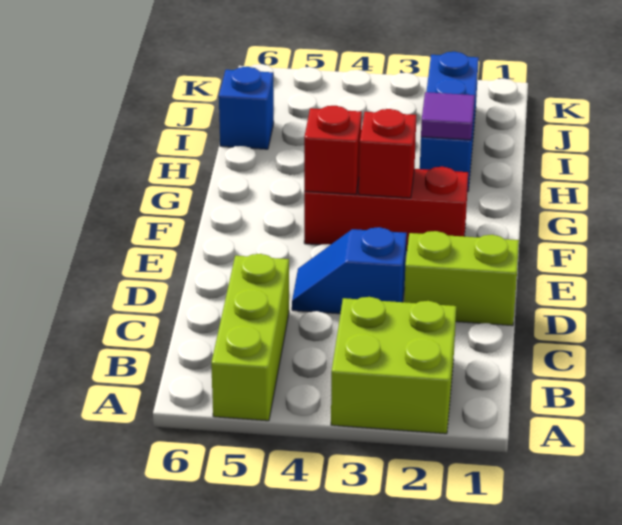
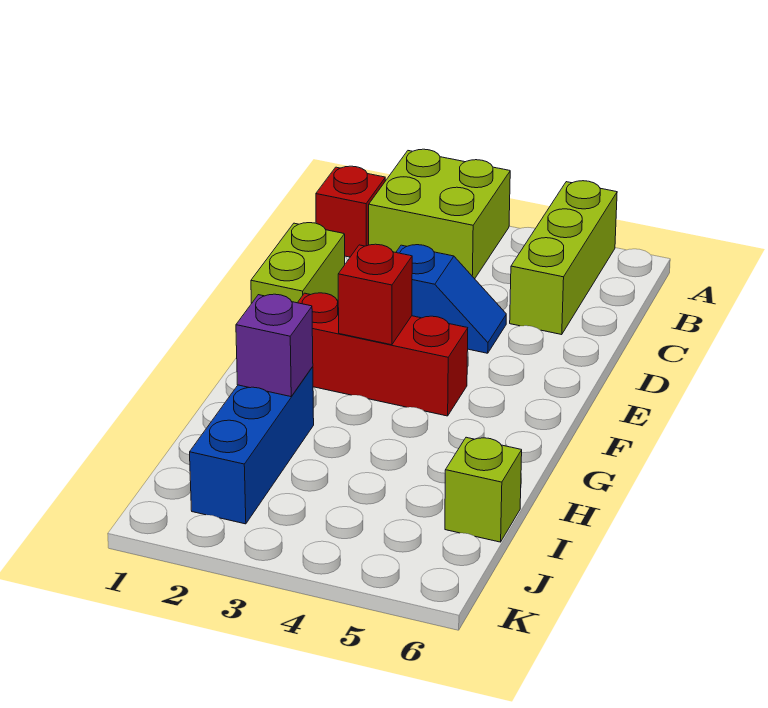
lime 1x2 brick [404,231,519,326] -> lime 1x2 brick turned to [251,223,345,304]
red 1x1 brick [304,106,362,195] -> red 1x1 brick moved to [316,166,385,257]
purple 1x1 tile [421,92,475,140] -> purple 1x1 brick [236,294,313,397]
blue 1x1 brick [219,67,274,149] -> lime 1x1 brick [445,437,522,542]

